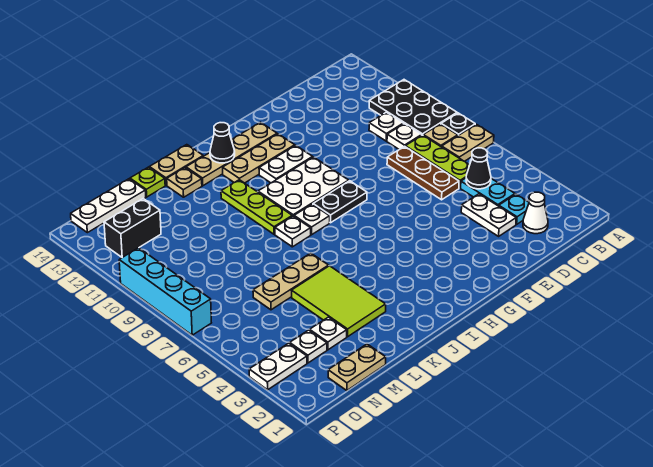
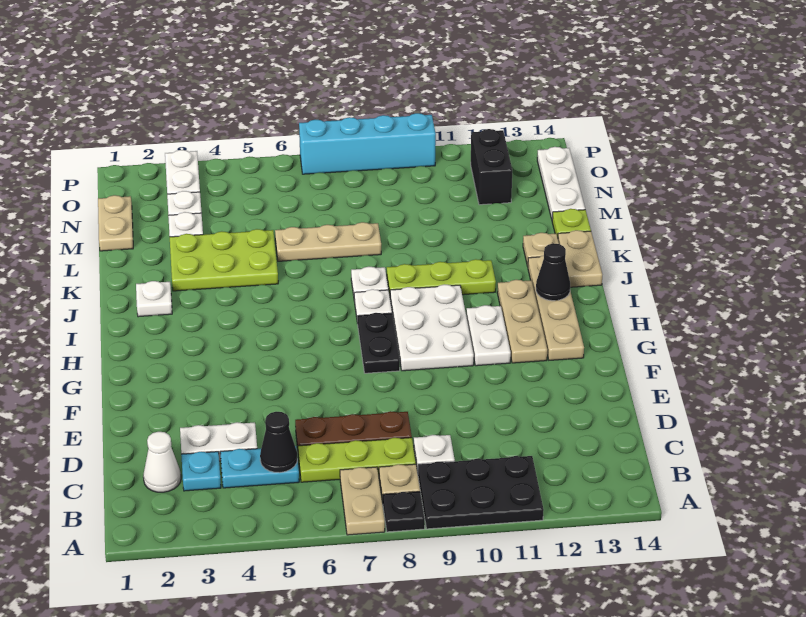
white 1x1 plate [369,112,403,141] -> white 1x1 plate moved to [136,281,172,317]
lime 2x3 tile [291,266,386,337] -> lime 2x3 plate [170,229,278,291]
tan 1x3 plate [253,253,329,310] -> tan 1x3 plate turned to [275,222,381,261]

